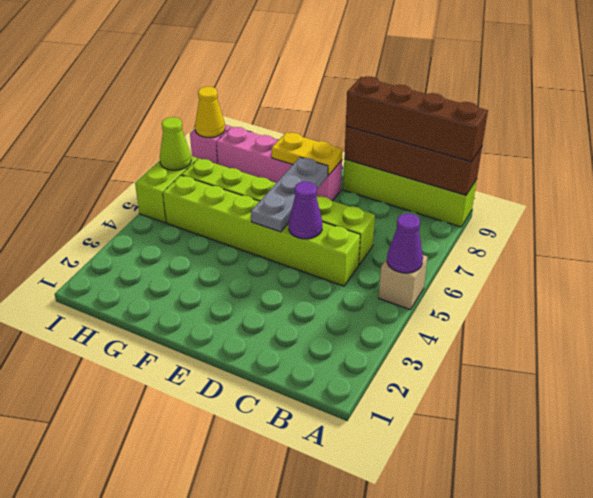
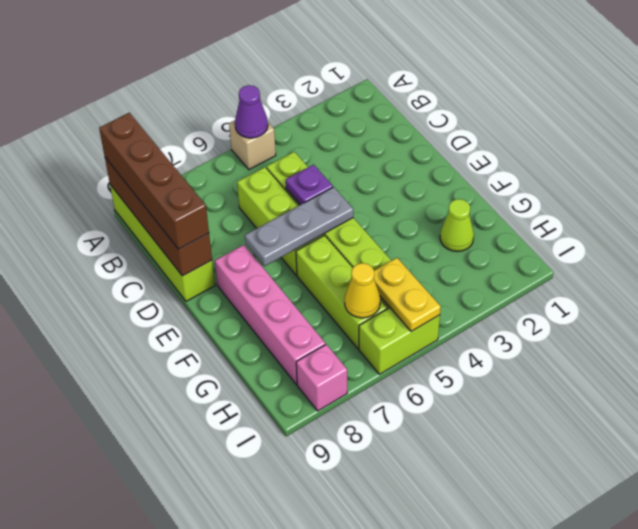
purple 1x1 cone [289,181,322,239] -> purple 1x1 plate [286,165,333,205]
yellow 1x2 plate [272,132,343,176] -> yellow 1x2 plate moved to [374,258,441,331]
lime 1x1 cone [160,117,191,170] -> lime 1x1 cone moved to [440,199,474,252]
yellow 1x1 cone [195,87,225,137] -> yellow 1x1 cone moved to [345,263,380,318]

